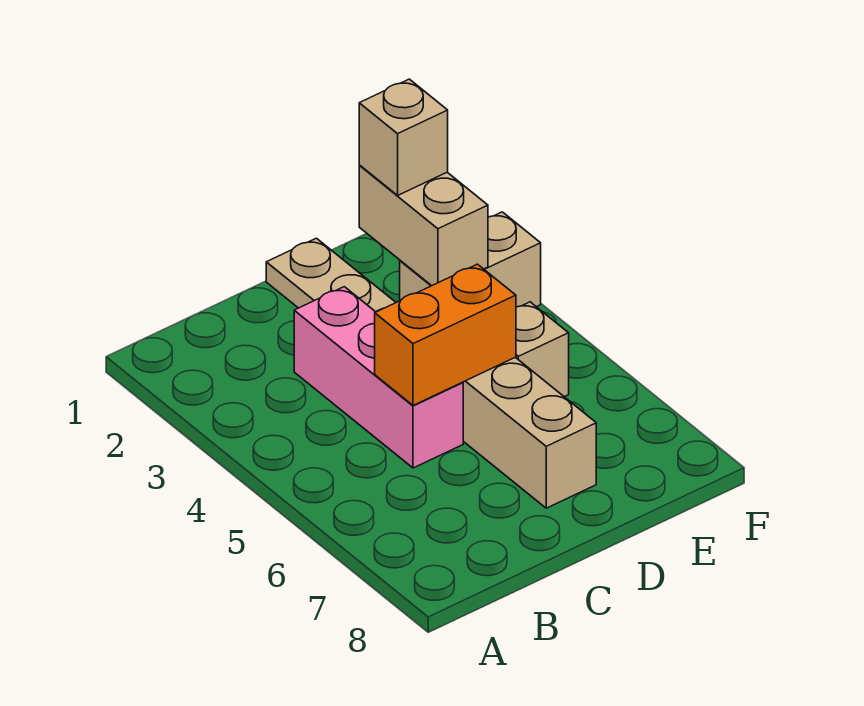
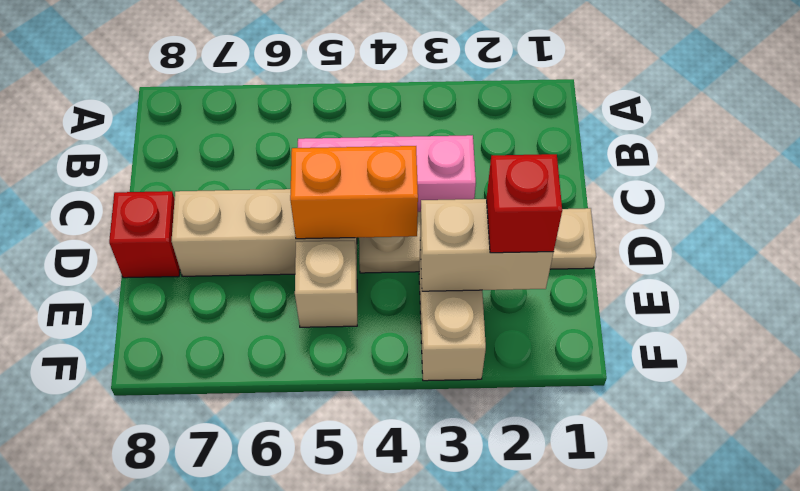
orange 1x2 brick [375,264,516,405] -> orange 1x2 brick turned to [290,146,418,239]
none -> red 1x1 brick [109,191,180,278]
tan 1x1 brick [359,79,448,195] -> red 1x1 brick [487,154,562,253]

